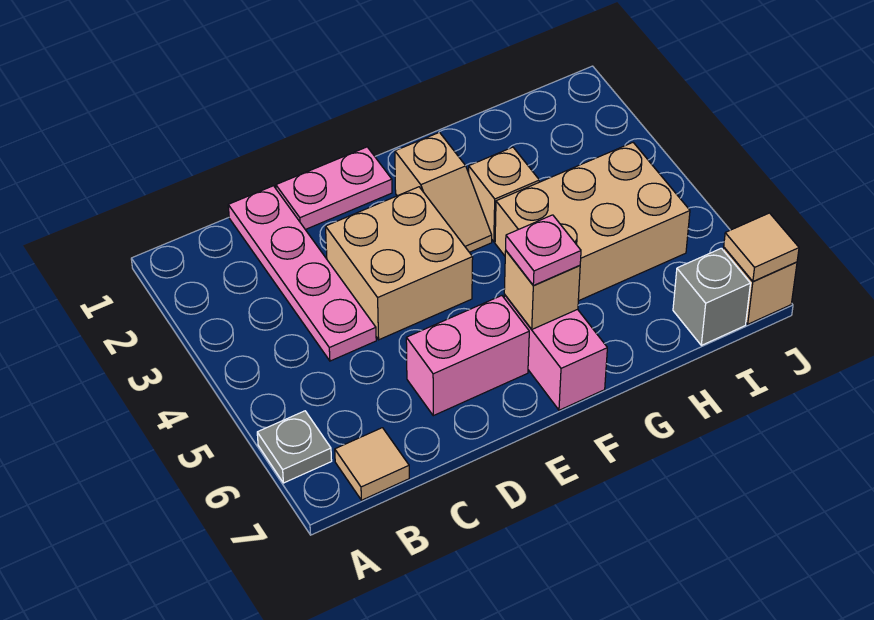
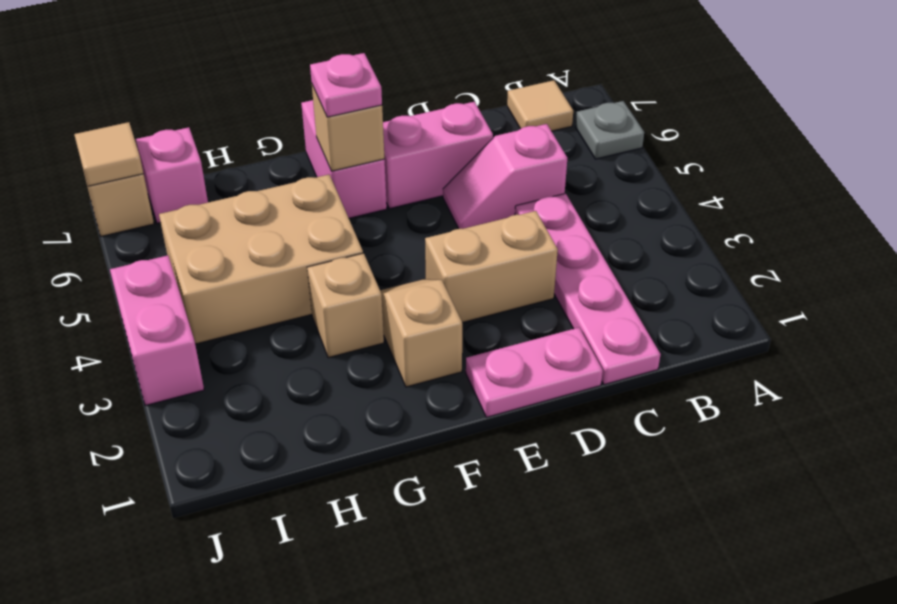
none -> pink 1x2 slope [443,124,567,229]
tan 2x2 brick [326,187,473,340] -> tan 1x2 brick [425,211,558,323]
grey 1x1 brick [673,248,750,345] -> pink 1x1 brick [136,127,208,223]
none -> pink 1x2 brick [110,255,204,406]

